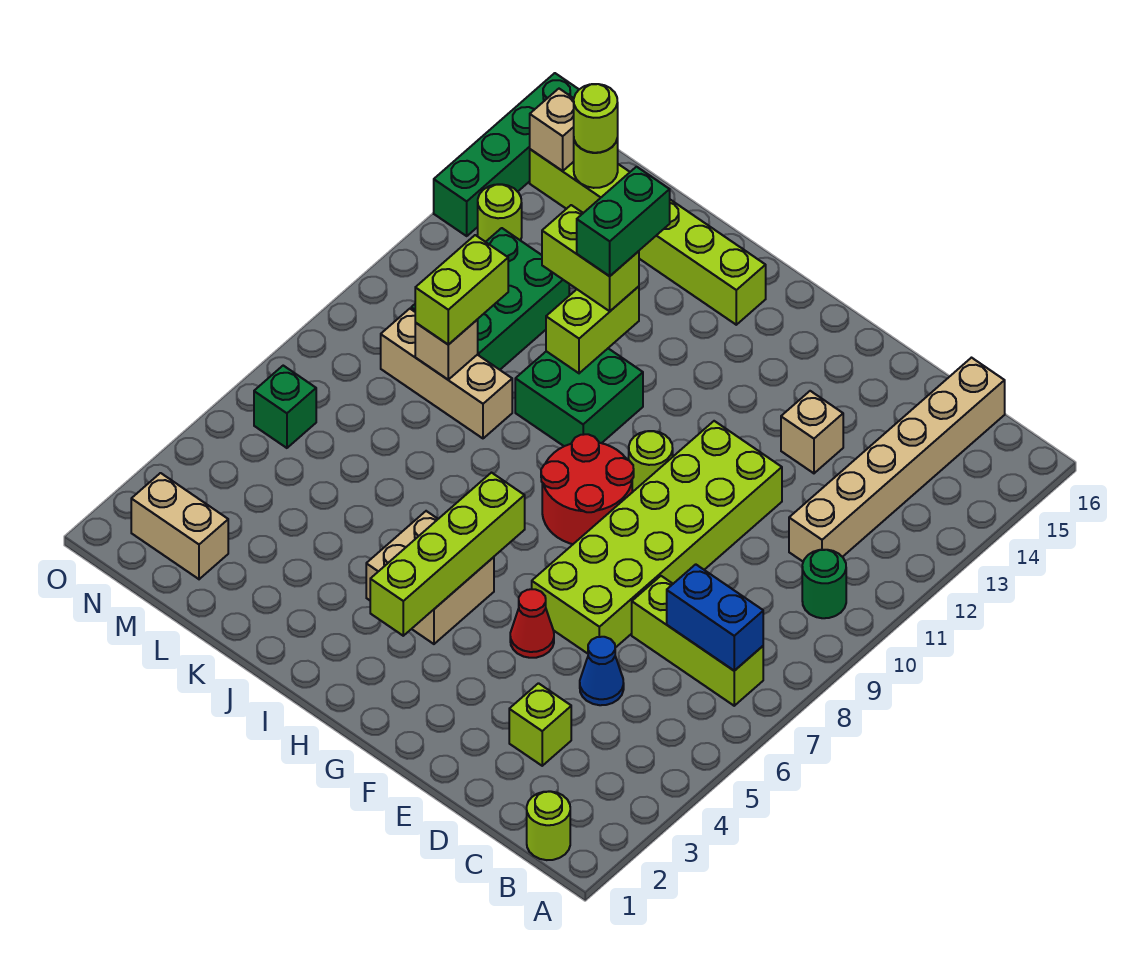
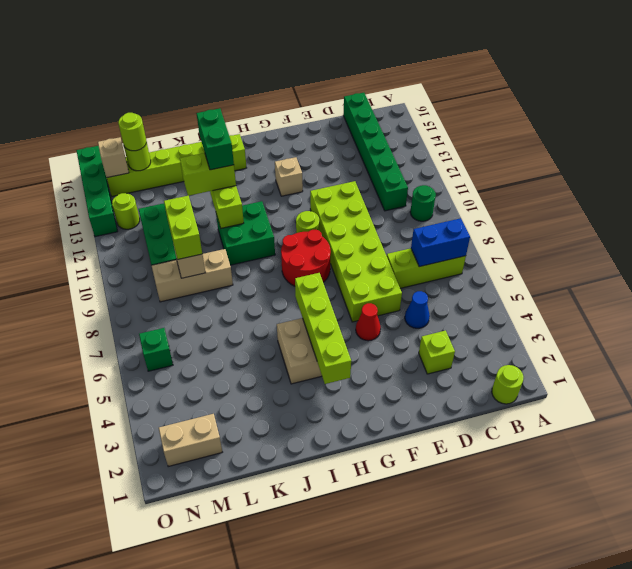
tan 1x6 brick [789,358,1005,561] -> green 1x6 brick [343,93,408,211]
tan 1x1 brick [781,391,843,473] -> tan 1x1 brick moved to [275,157,303,196]

